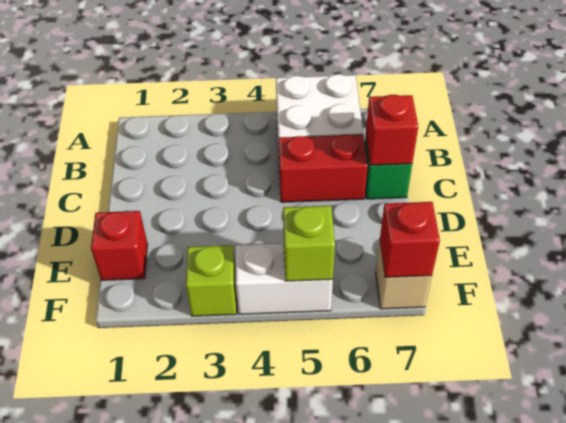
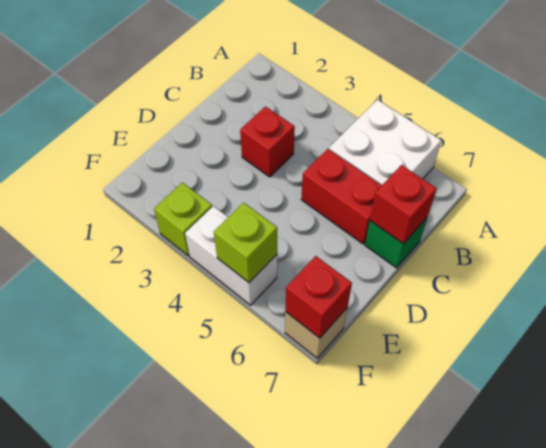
red 1x1 brick [91,211,148,280] -> red 1x1 brick moved to [240,107,295,177]

